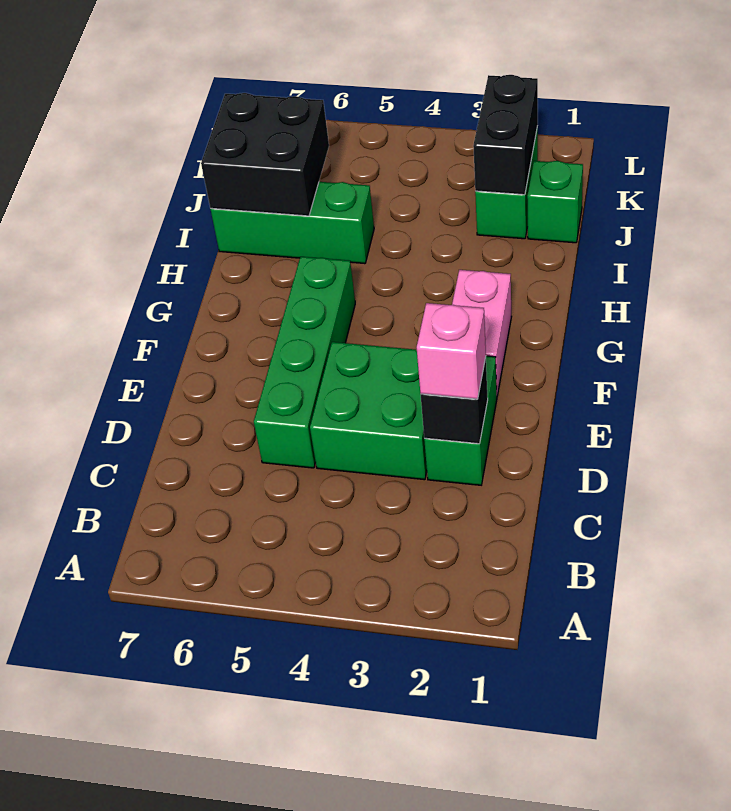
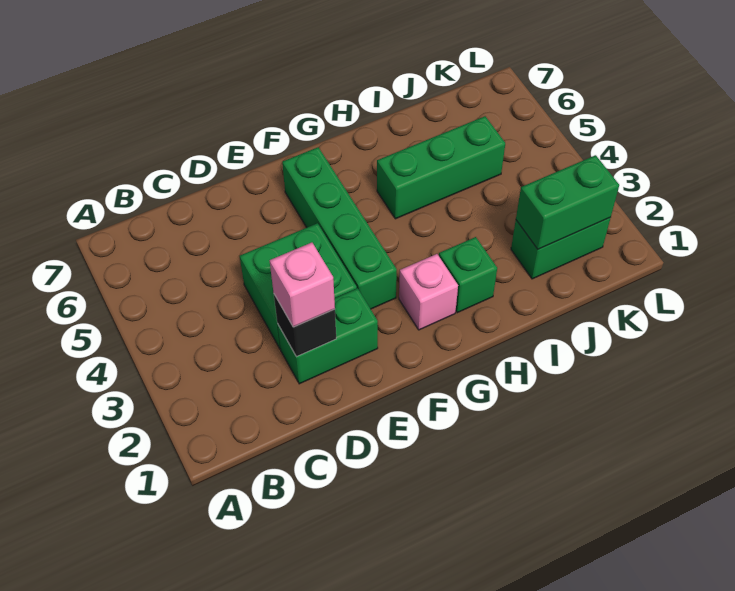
green 1x4 brick [254,257,355,468] -> green 1x4 brick turned to [282,147,397,309]
pink 1x2 brick [452,270,512,395] -> pink 1x1 brick [399,254,458,330]
green 1x3 brick [211,182,374,264] -> green 1x3 brick turned to [377,116,505,219]
black 2x2 brick [201,93,329,216] -> none
green 1x1 brick [527,161,583,243] -> green 1x1 brick moved to [439,237,497,313]
black 1x2 brick [473,75,538,195] -> green 1x2 brick [516,155,619,249]

